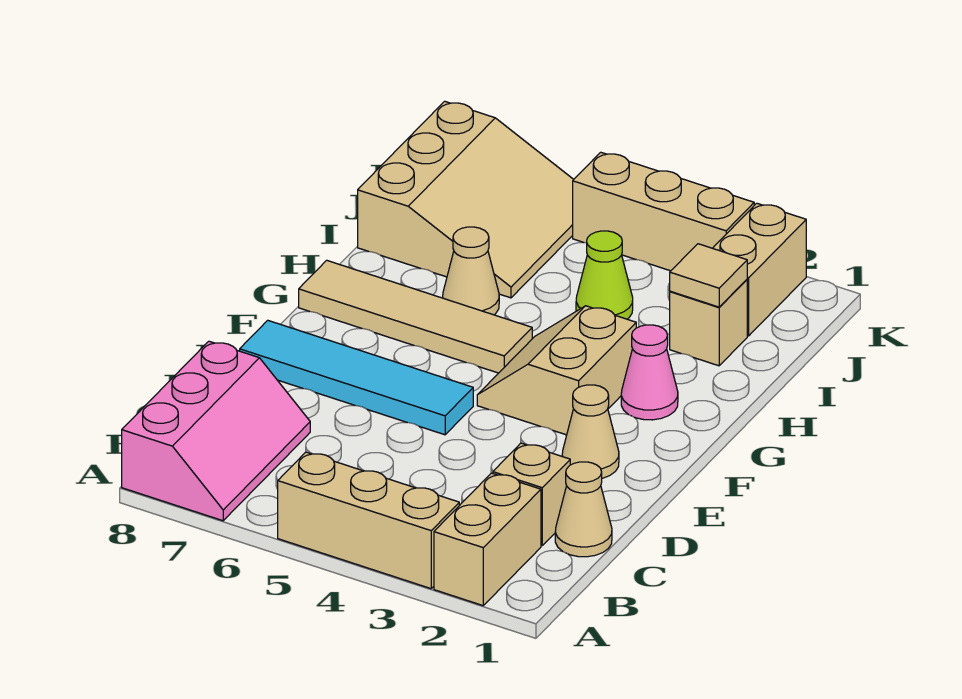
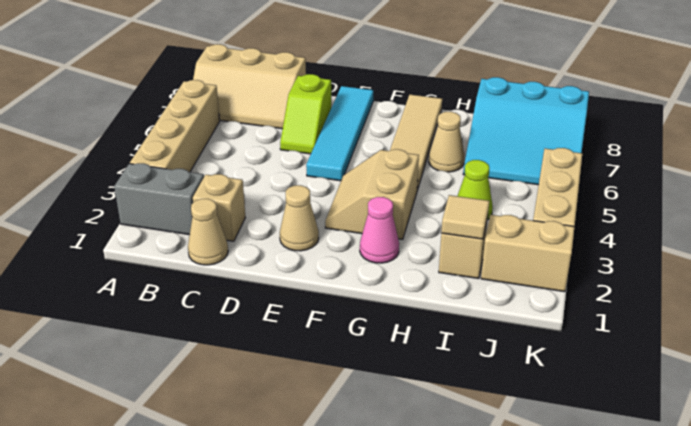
tan 1x2 brick [434,473,541,606] -> grey 1x2 brick [114,163,204,235]
tan 1x3 brick [278,452,459,589] -> tan 1x4 brick [130,80,220,172]
pink 2x3 slope [122,341,310,521] -> tan 2x3 slope [193,44,306,129]
none -> lime 1x2 slope [280,74,331,154]
tan 2x2 slope [477,306,636,435] -> tan 2x2 slope turned to [325,149,419,240]
tan 3x3 slope [358,101,574,298] -> cyan 3x3 slope [463,77,589,185]

